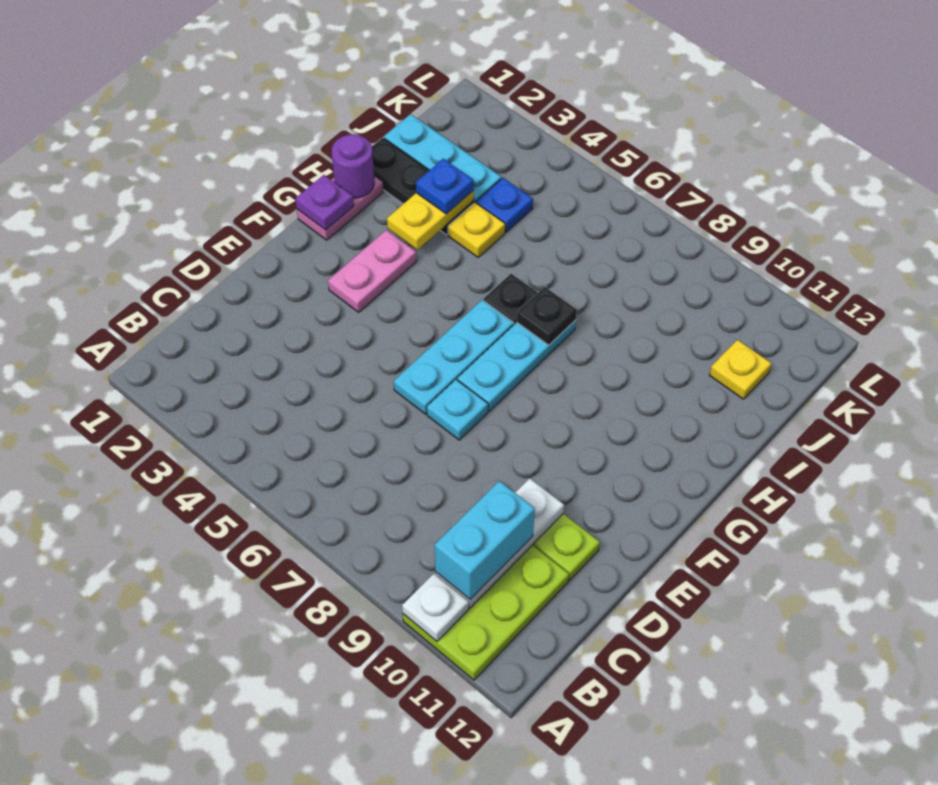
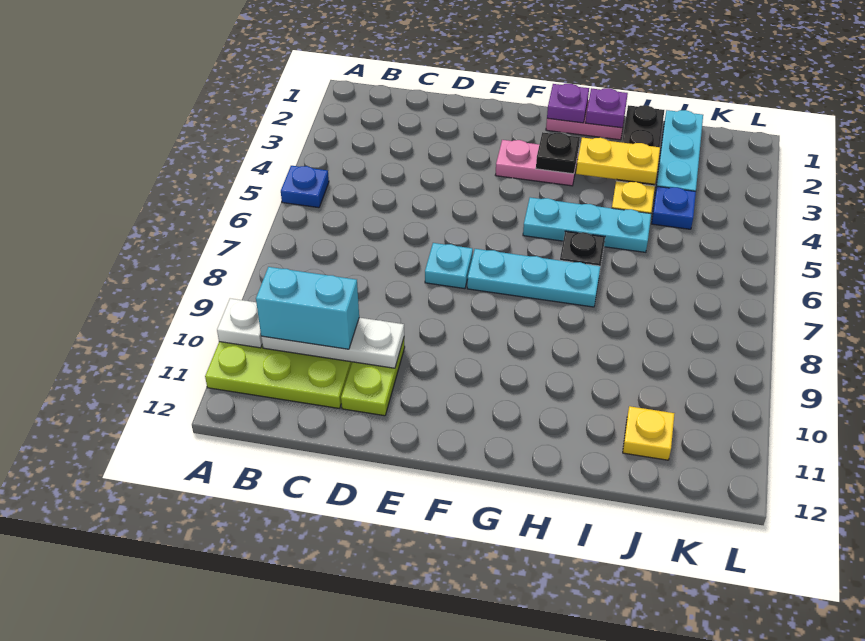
cyan 1x3 plate [394,300,514,414] -> cyan 1x3 plate moved to [523,197,651,252]
purple 1x1 round brick [332,135,374,198] -> purple 1x1 plate [586,88,628,128]
black 1x1 plate [517,287,577,345] -> black 1x1 plate moved to [536,132,580,174]
blue 1x1 plate [416,159,474,214] -> blue 1x1 plate moved to [281,166,329,208]

